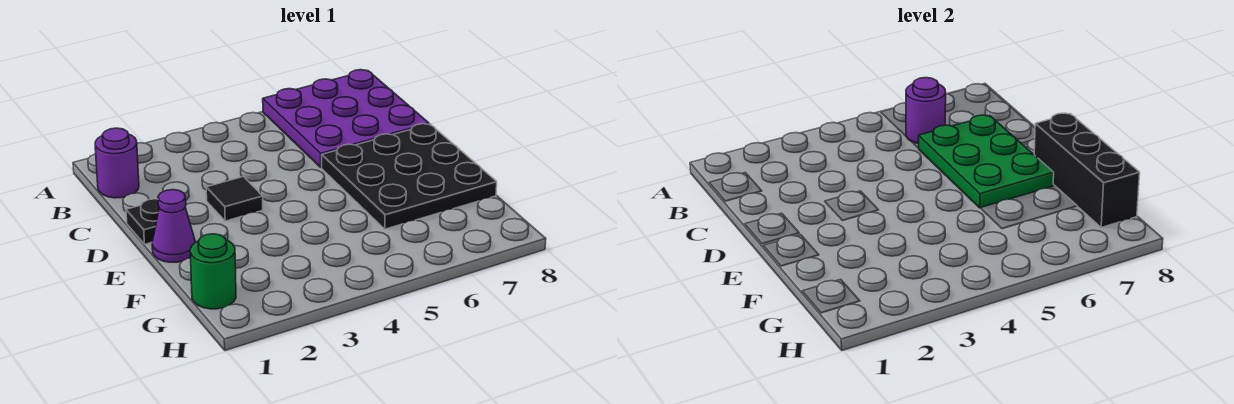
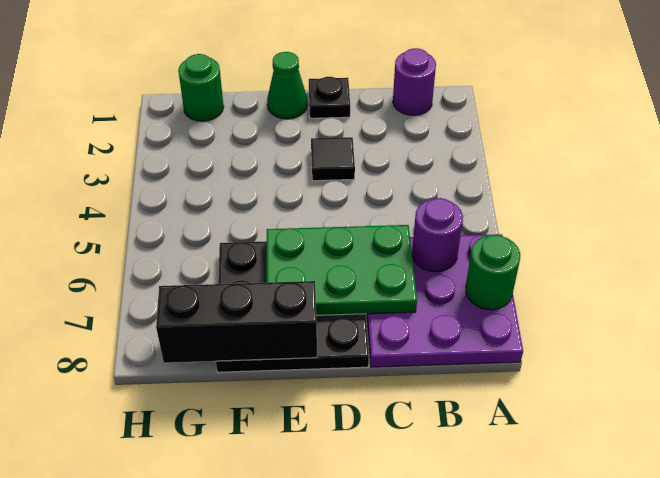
none -> green 1x1 round brick [466,235,520,310]
purple 1x1 cone [152,190,195,262] -> green 1x1 cone [267,52,307,119]

